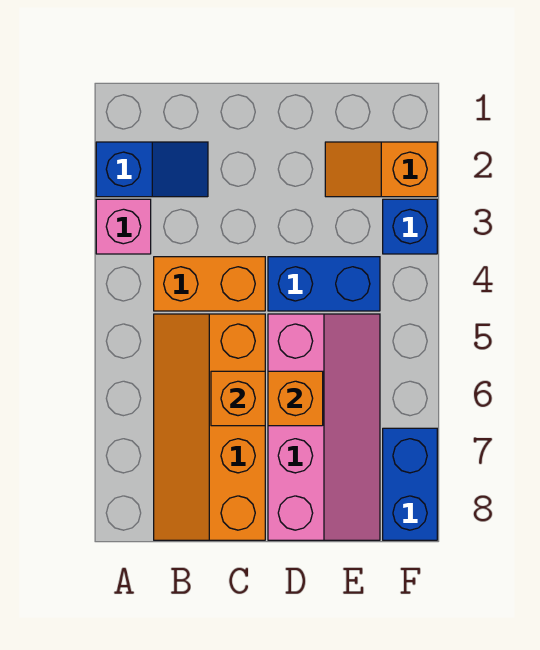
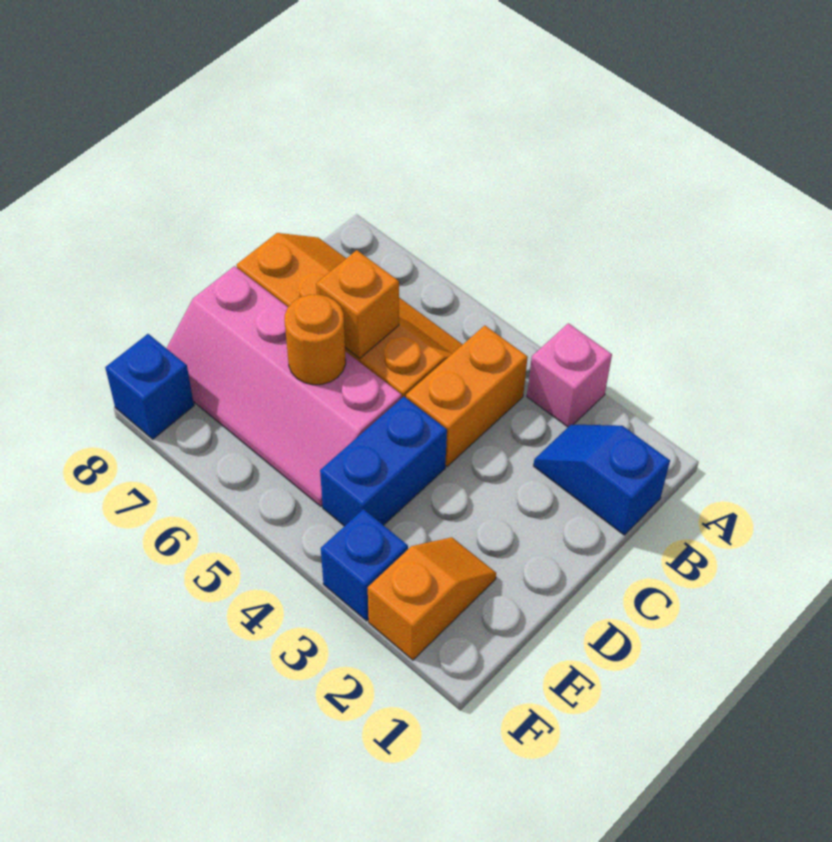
blue 1x2 slope [96,142,208,197] -> blue 1x2 slope turned to [534,425,670,535]
orange 1x1 brick [268,371,323,426] -> orange 1x1 round brick [285,295,346,385]
blue 1x2 brick [383,428,437,540] -> blue 1x1 brick [105,334,194,439]

